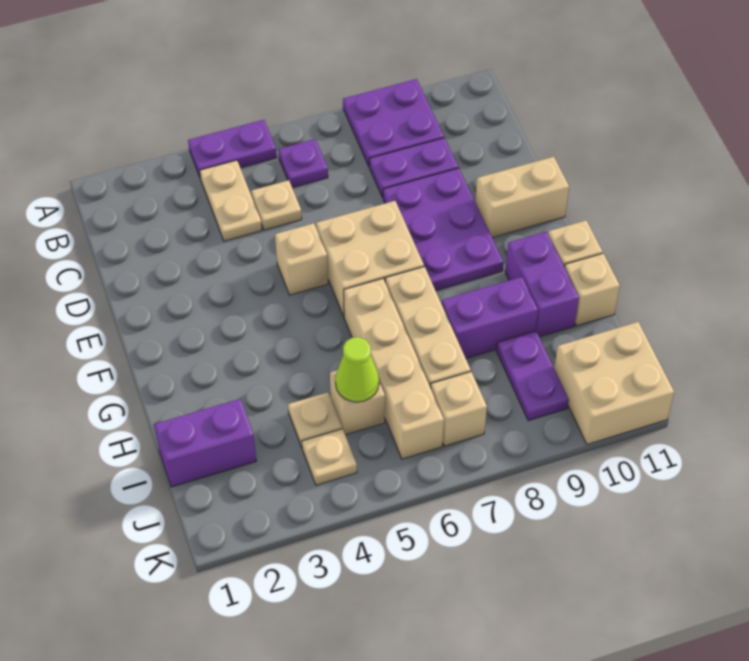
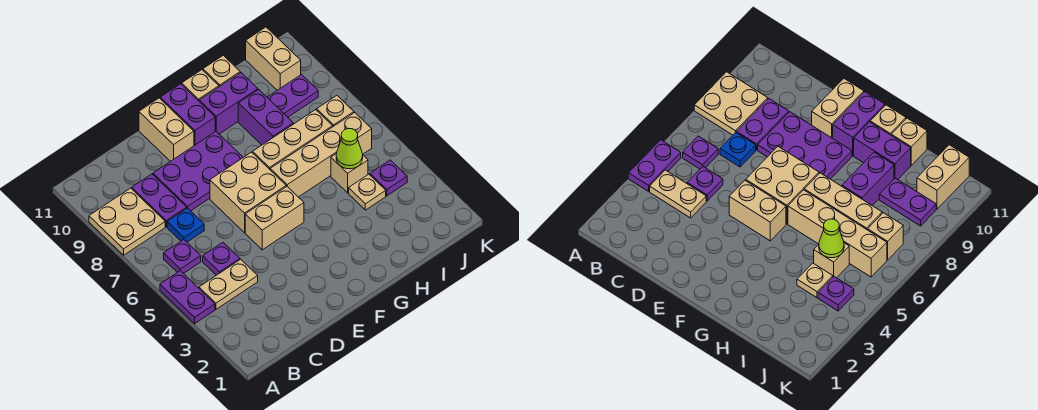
purple 2x2 plate [343,79,444,166] -> tan 2x2 plate [89,188,165,255]
tan 1x1 plate [251,180,302,230] -> purple 1x1 plate [203,243,240,275]
none -> blue 1x1 plate [167,208,204,242]
tan 1x1 brick [275,223,328,295] -> tan 1x2 brick [245,187,304,250]
purple 1x2 brick [154,399,256,487] -> purple 1x2 brick moved to [160,84,215,146]
tan 1x1 plate [302,429,357,485] -> purple 1x1 plate [370,160,407,196]
tan 2x2 brick [554,322,674,444] -> tan 1x2 brick [246,27,301,90]

